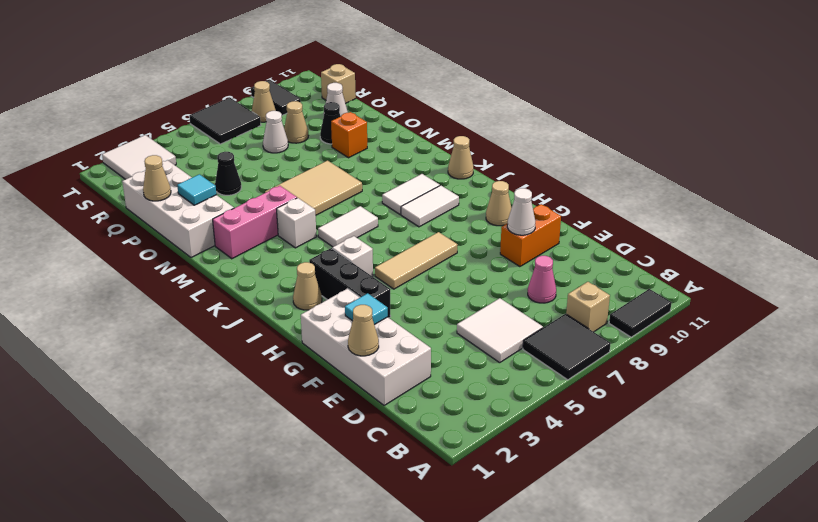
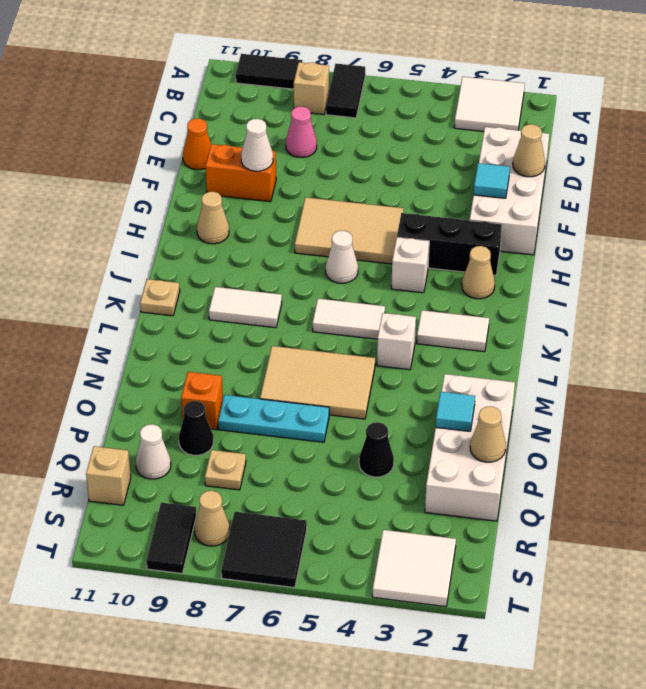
black 2x2 tile [523,314,611,380] -> black 1x2 tile [326,64,365,118]
white 2x2 tile [457,298,543,363] -> white 2x2 tile moved to [454,77,525,131]
none -> orange 1x1 cone [183,118,211,170]
black 1x3 brick [309,248,391,318] -> black 1x3 brick turned to [397,213,502,276]
tan 1x3 tile [375,232,457,289] -> tan 2x3 tile [295,197,403,264]
white 1x2 tile [401,185,459,227] -> white 1x2 tile moved to [417,310,489,352]
tan 1x1 cone [448,136,474,179] -> tan 1x1 plate [140,279,180,316]
pink 1x3 brick [213,186,297,259] -> none
none -> cyan 1x3 plate [218,395,329,442]
white 1x1 cone [263,111,288,153] -> white 1x1 cone moved to [326,231,358,283]
tan 1x1 cone [284,101,308,143] -> tan 1x1 plate [205,450,246,490]

